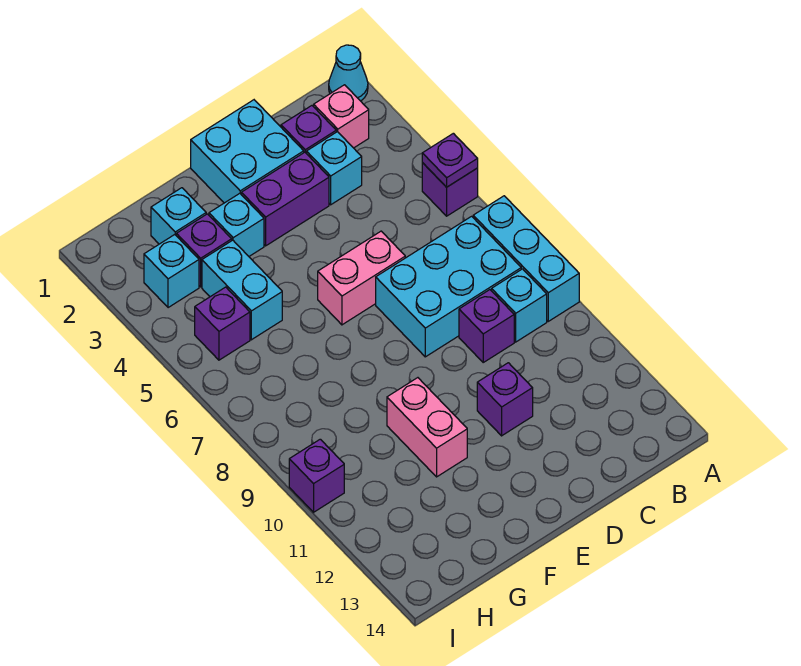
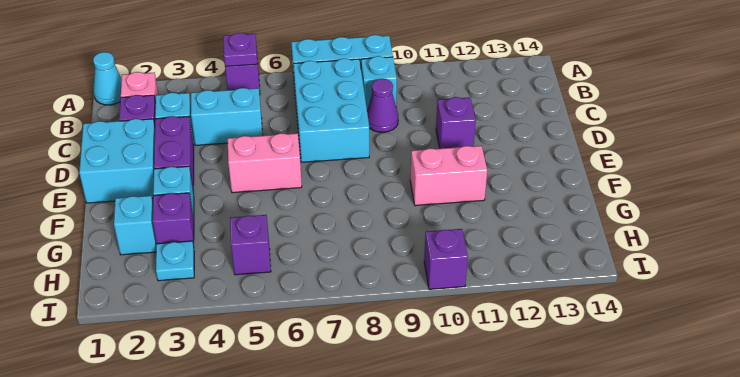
purple 1x1 brick [459,290,514,362] -> purple 1x1 cone [367,79,398,132]
pink 1x2 brick [318,231,405,325] -> pink 1x2 brick turned to [227,133,302,193]
cyan 1x2 brick [202,240,282,340] -> cyan 1x2 brick moved to [191,88,263,145]
cyan 1x1 brick [144,235,199,308] -> cyan 1x1 plate [156,241,194,281]

